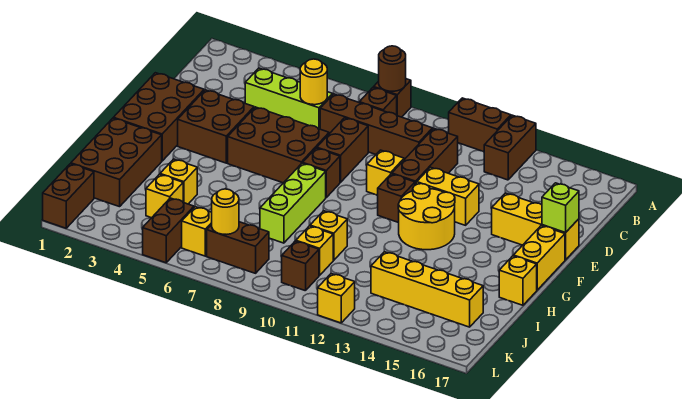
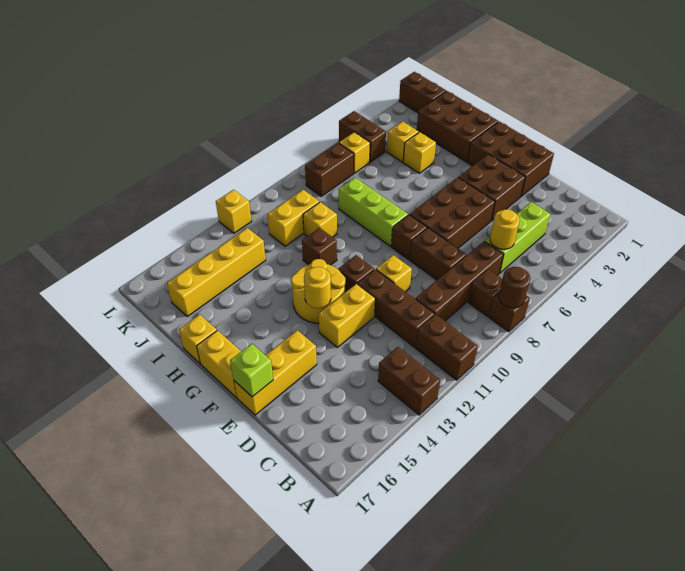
brown 1x2 brick [449,98,511,152] -> brown 1x2 brick turned to [416,314,478,380]
yellow 1x1 brick [296,226,333,275] -> yellow 1x2 brick [267,190,319,246]
yellow 1x1 round brick [212,189,239,234] -> yellow 1x1 round brick moved to [304,267,331,308]
brown 1x1 brick [282,241,319,291] -> brown 1x1 brick moved to [302,228,337,265]

